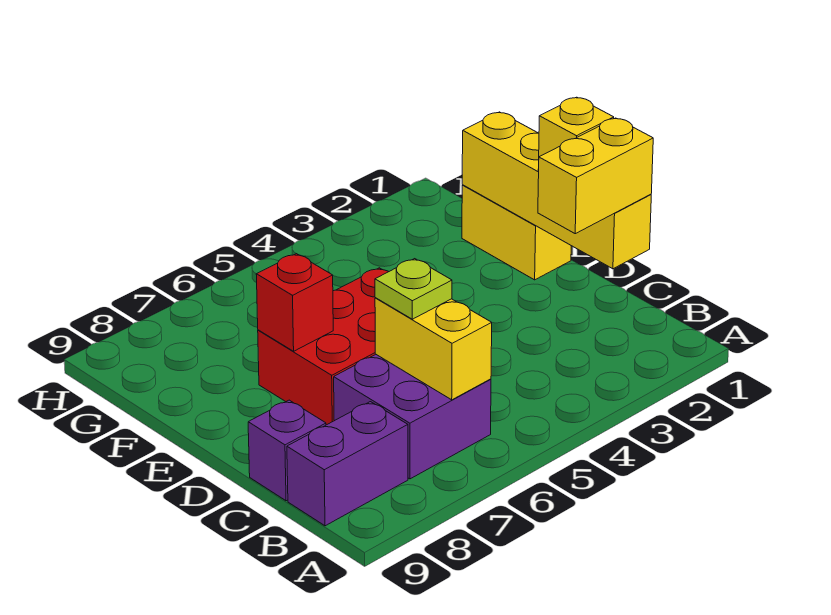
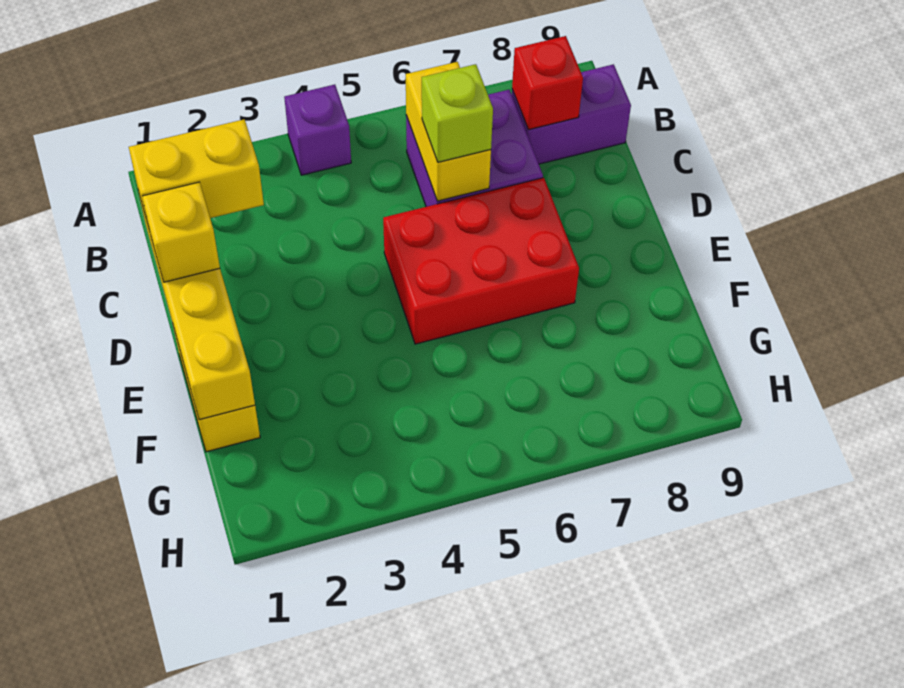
lime 1x1 plate [375,259,452,319] -> lime 1x1 brick [422,64,493,162]
purple 1x1 brick [248,400,326,501] -> purple 1x1 brick moved to [284,85,351,175]
red 1x1 brick [256,254,333,351] -> red 1x1 brick moved to [512,36,583,130]

